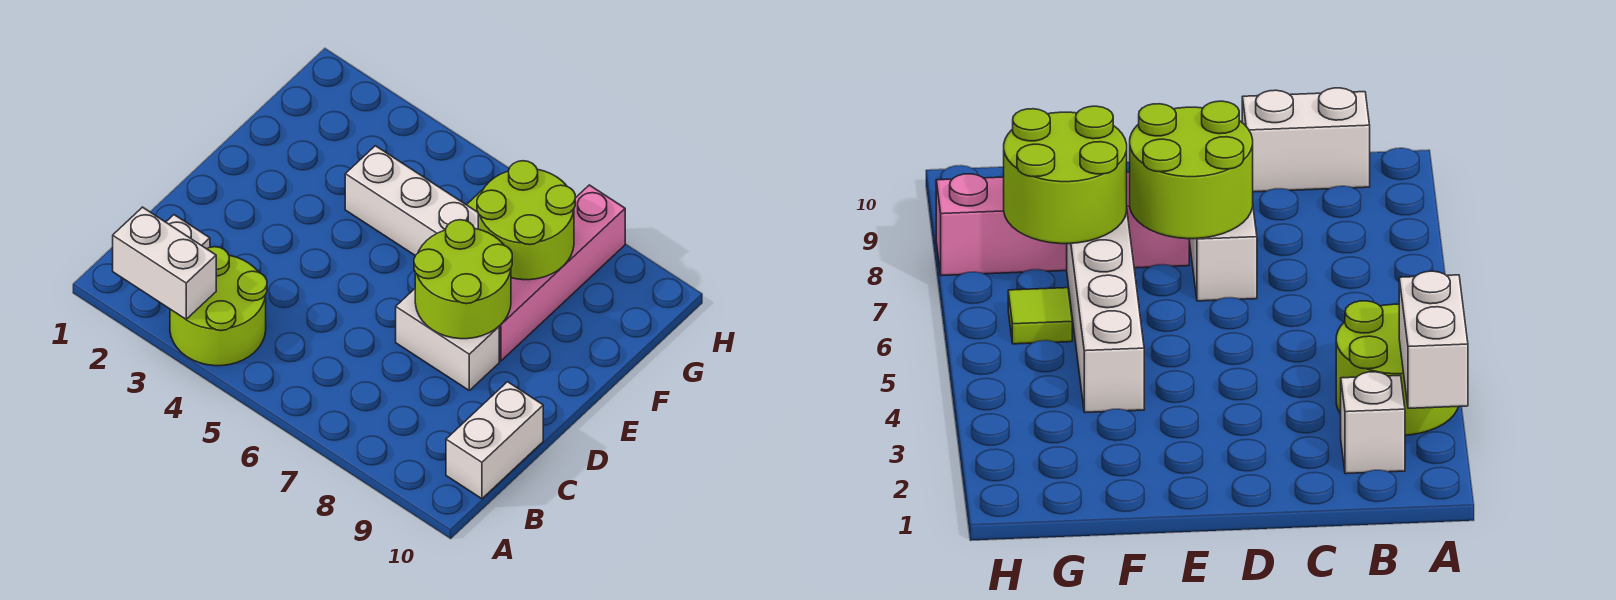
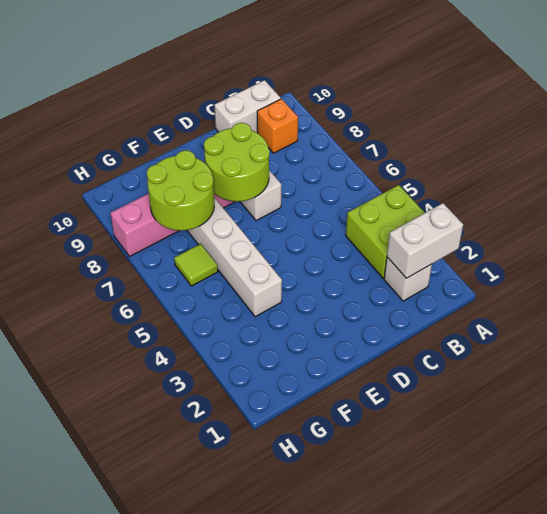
white 1x2 brick [113,207,216,319] -> white 1x2 brick turned to [387,203,463,278]
lime 2x2 round brick [170,247,267,366] -> lime 2x2 brick [346,185,425,278]
none -> orange 1x1 brick [257,99,298,153]

